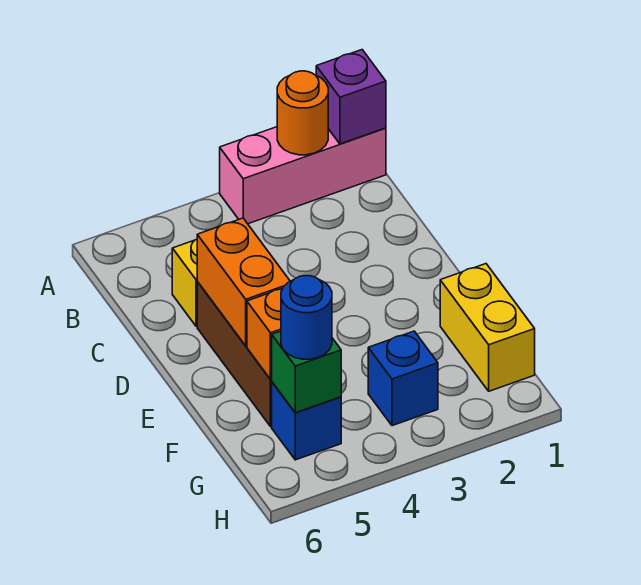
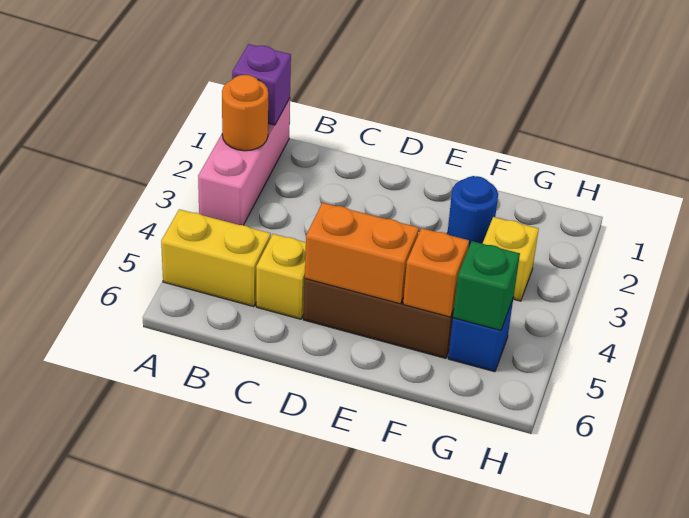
yellow 1x2 brick [440,264,535,391] -> yellow 1x2 brick moved to [161,209,271,307]
blue 1x1 brick [368,331,438,426] -> yellow 1x1 brick [483,217,539,301]
blue 1x1 round brick [281,276,332,359] -> blue 1x1 round brick moved to [447,176,498,248]

